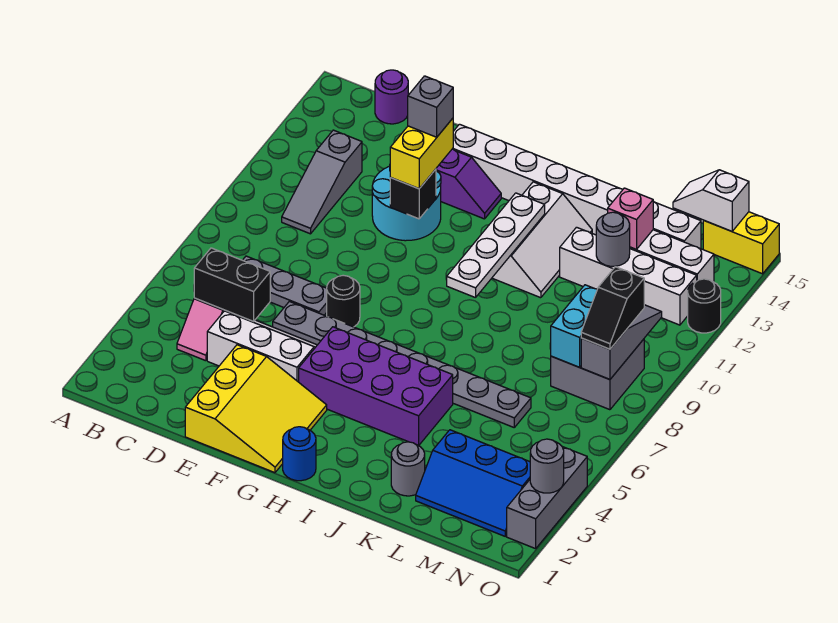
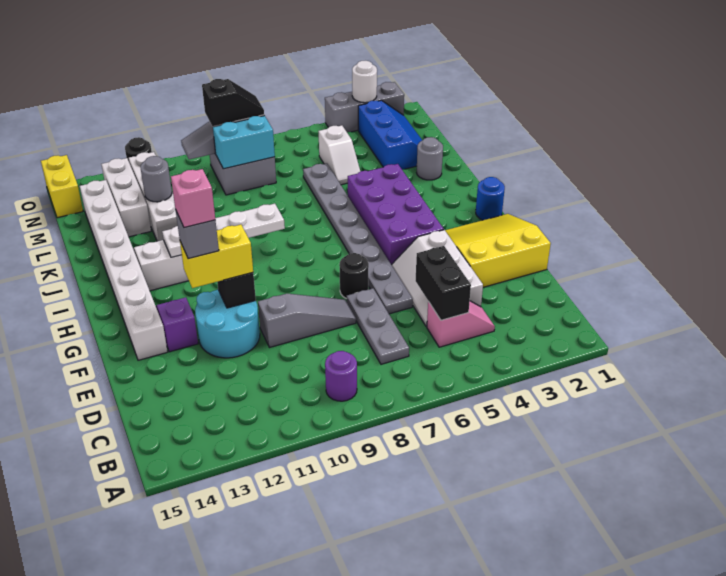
grey 1x3 slope [282,130,362,234] -> grey 1x3 slope moved to [258,294,356,348]
purple 1x1 round brick [375,70,408,124] -> purple 1x1 round brick moved to [325,351,357,401]
pink 1x1 brick [608,188,653,249] -> pink 1x1 brick moved to [171,169,215,228]
white 1x2 slope [673,170,749,231] -> white 1x2 slope moved to [318,125,360,185]
grey 1x1 round brick [530,439,564,493] -> white 1x1 round brick [352,61,377,103]

